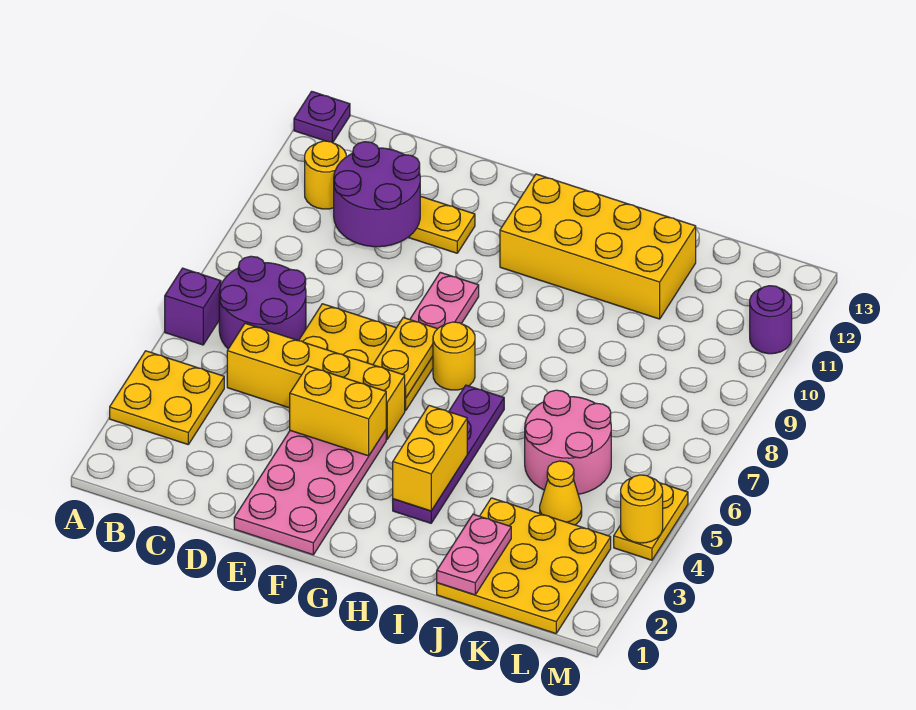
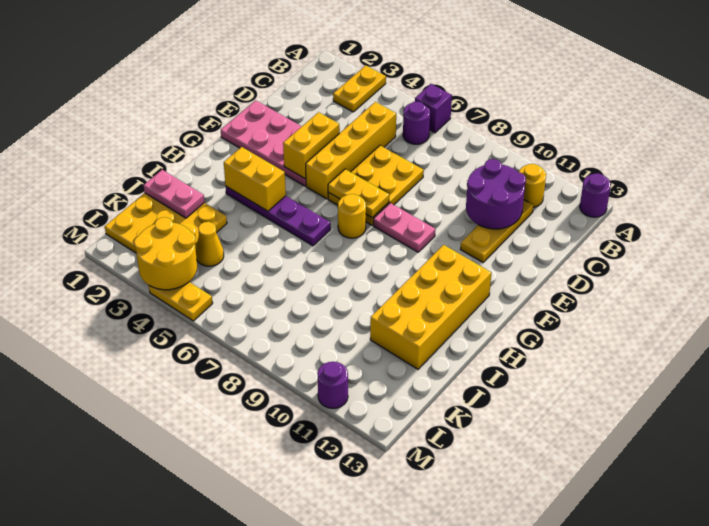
yellow 2x2 plate [110,351,224,444] -> yellow 1x2 plate [333,66,386,112]
purple 1x1 plate [294,91,350,143] -> purple 1x1 round brick [580,173,611,217]
purple 2x2 round brick [219,256,306,349] -> purple 1x1 round brick [403,102,430,144]
pink 2x2 round brick [525,390,611,494] -> none
yellow 1x1 round brick [621,475,663,543] -> yellow 2x2 round brick [134,217,197,290]

